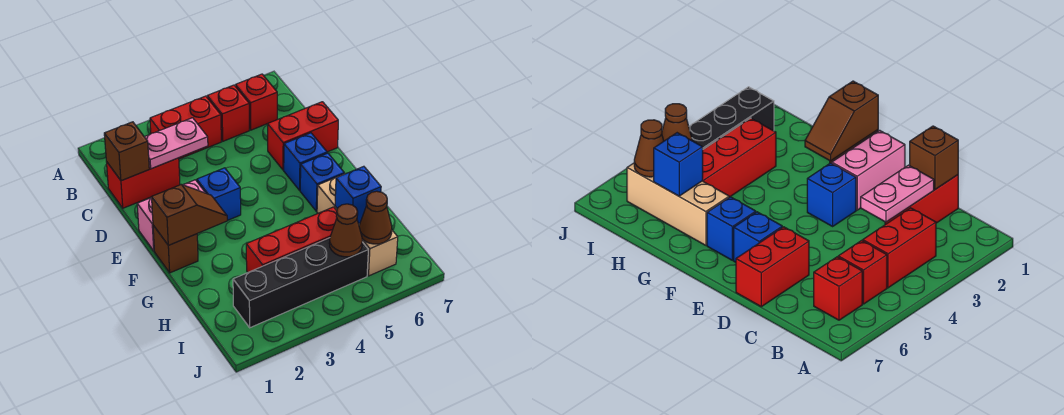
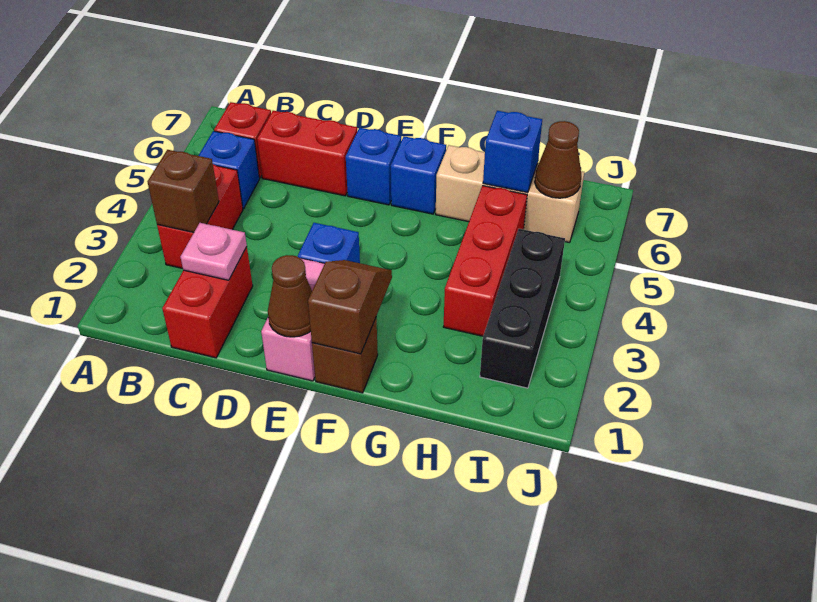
red 1x1 brick [207,85,249,141] -> blue 1x1 brick [198,131,259,209]
brown 1x1 brick [104,122,149,181] -> brown 1x1 brick moved to [148,150,219,233]
pink 1x2 plate [145,118,208,169] -> pink 1x1 plate [181,223,247,280]
red 1x2 brick [268,102,338,170] -> red 1x2 brick turned to [257,111,357,196]
black 1x4 brick [233,238,368,328] -> black 1x3 brick [480,229,565,388]
brown 1x1 cone [329,204,362,257] -> brown 1x1 cone moved to [268,255,312,337]

